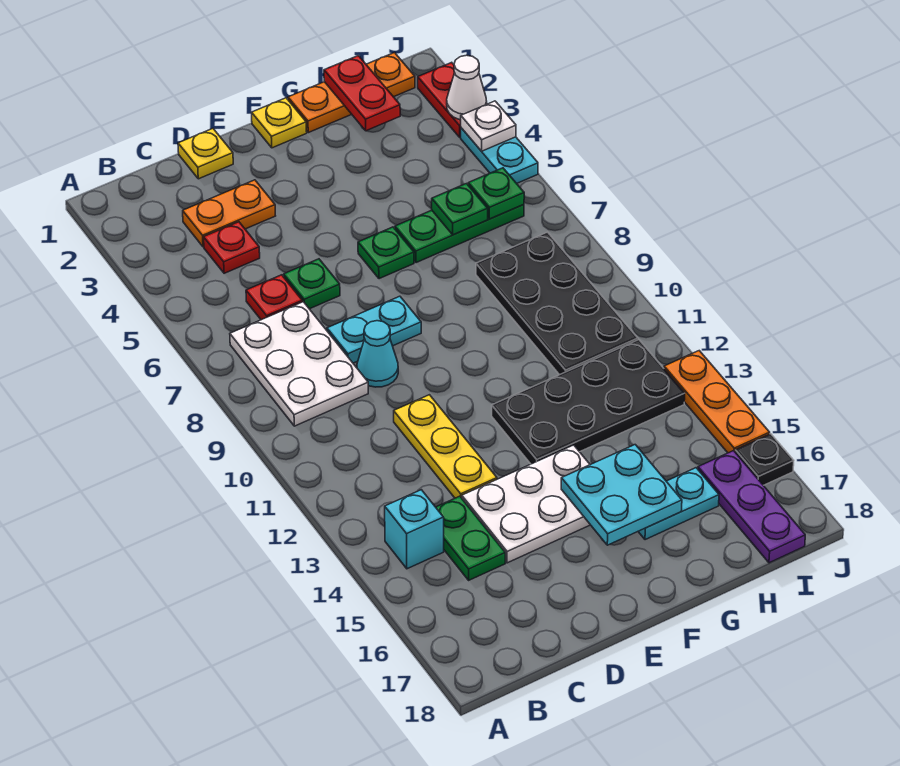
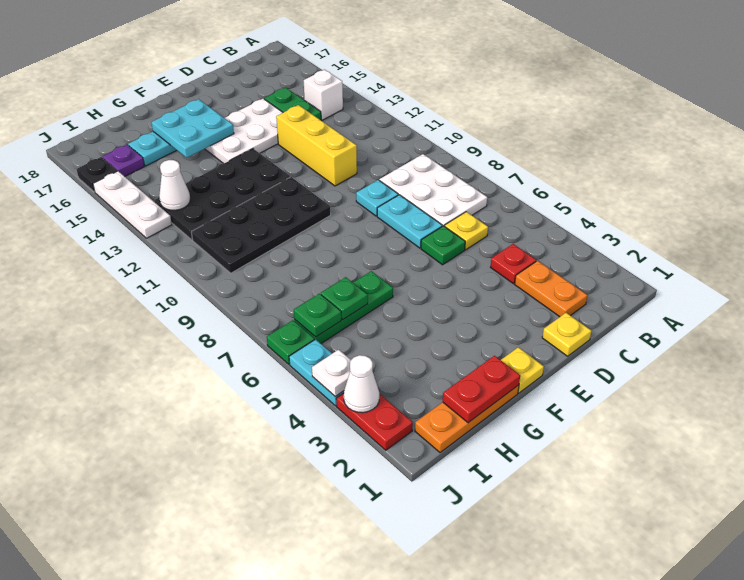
cyan 1x1 brick [385,490,444,569] -> white 1x1 brick [304,70,343,120]
orange 1x2 plate [183,180,275,247] -> orange 1x2 plate turned to [515,261,588,317]
red 1x1 plate [246,275,302,320] -> yellow 1x1 plate [445,212,488,250]
cyan 1x2 plate [327,296,421,363] -> cyan 1x2 plate turned to [377,195,442,248]
cyan 1x1 cone [357,321,398,387] -> cyan 1x1 plate [356,180,398,216]
yellow 1x3 plate [394,395,497,498] -> yellow 1x3 brick [276,105,357,186]
green 1x1 plate [358,227,414,279] -> green 1x1 plate moved to [267,320,315,364]
red 1x2 plate [324,56,400,131] -> red 1x2 plate turned to [443,356,520,423]
black 2x4 plate [476,232,638,375] -> black 2x4 plate turned to [191,177,331,273]
none -> white 1x1 cone [159,160,190,210]
purple 1x3 plate [698,451,805,563] -> purple 1x1 plate [103,144,144,177]
orange 1x3 plate [664,351,770,453] -> white 1x3 plate [93,171,172,238]

